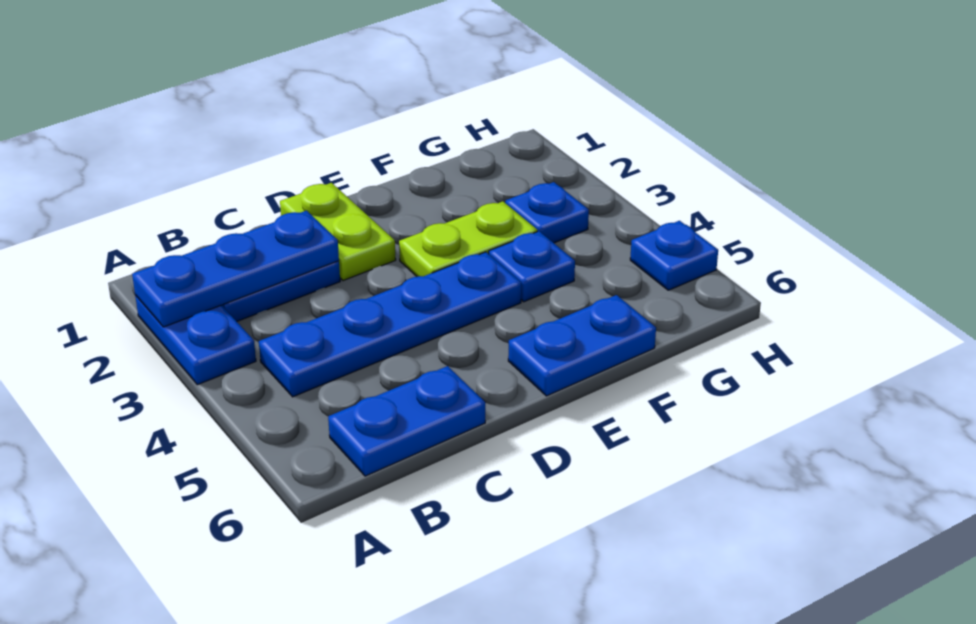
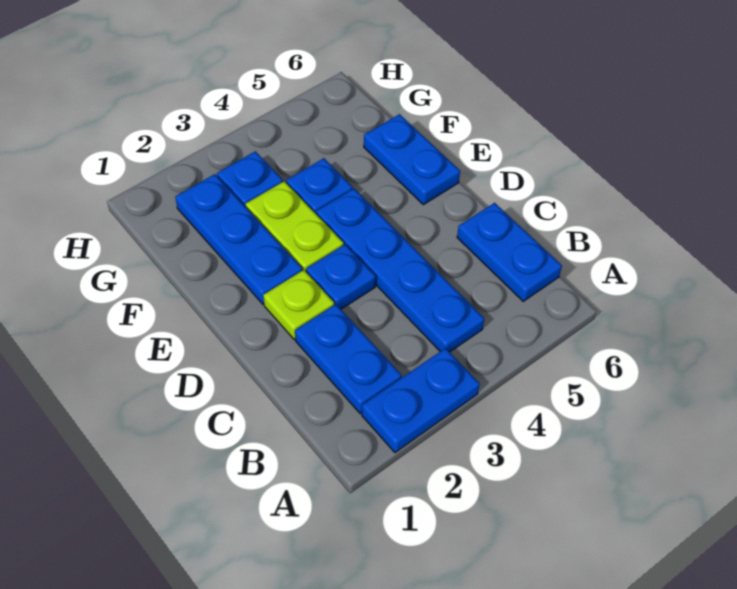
blue 1x3 plate [132,211,339,327] -> blue 1x3 plate moved to [175,174,302,304]
lime 1x2 plate [280,183,396,281] -> lime 1x1 plate [263,270,334,339]
blue 1x1 plate [630,221,718,290] -> blue 1x1 plate moved to [306,244,376,309]

